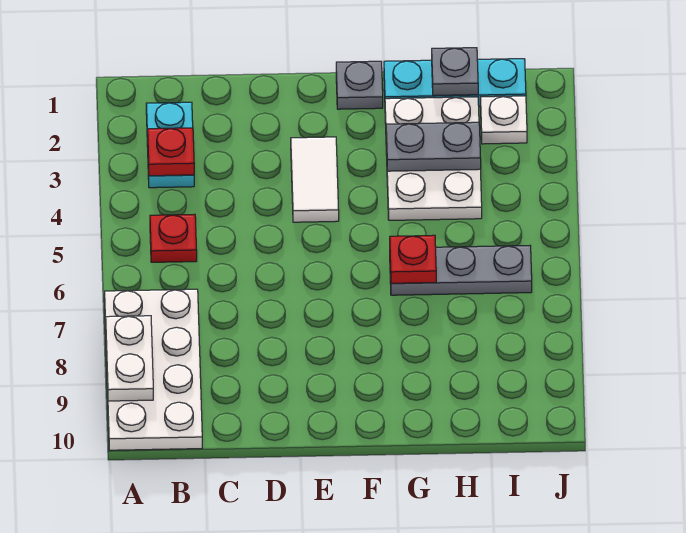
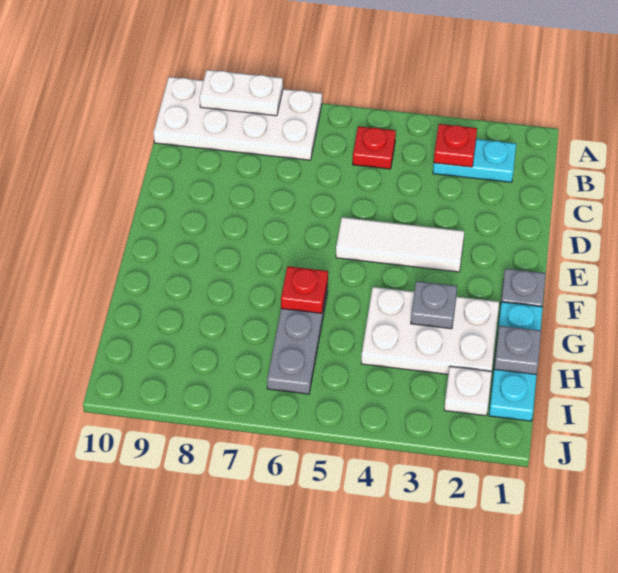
white 1x2 tile [291,137,339,222] -> white 1x3 tile [336,217,464,272]
grey 1x2 plate [386,122,481,171] -> grey 1x1 plate [411,281,457,329]

